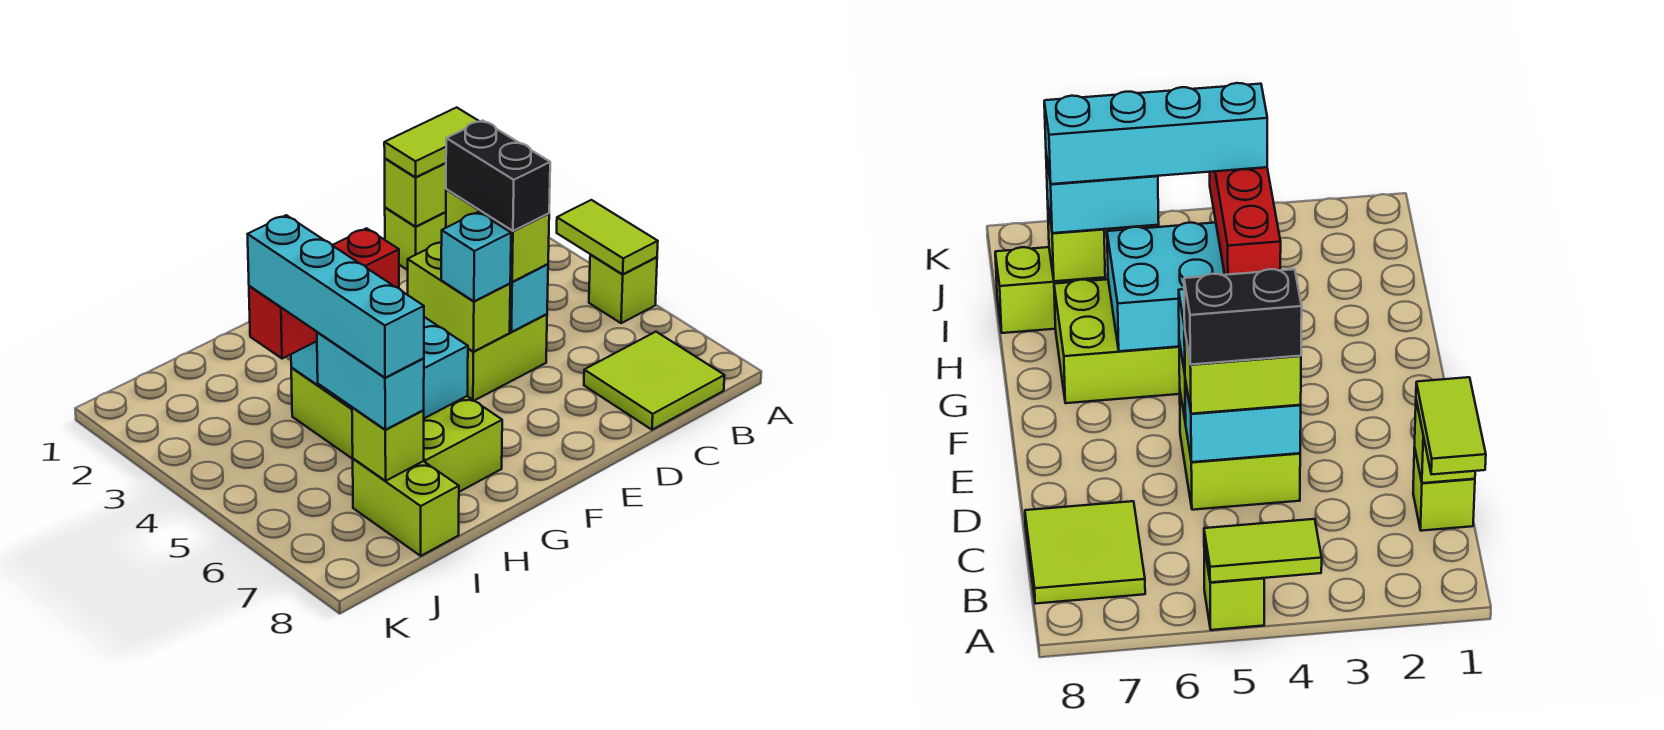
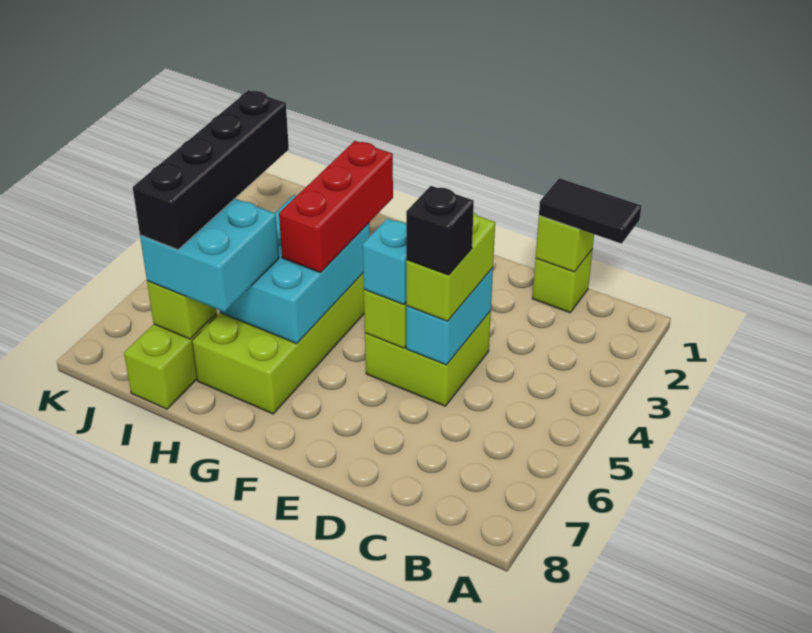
lime 1x2 tile [557,200,658,274] -> none
lime 1x1 brick [589,255,657,323] -> none
lime 1x2 tile [384,107,480,177] -> black 1x2 tile [539,178,641,244]
lime 2x2 tile [584,332,725,430] -> none
black 1x2 brick [446,121,550,231] -> black 1x1 brick [406,186,474,275]
red 1x3 brick [249,228,399,359] -> red 1x3 brick turned to [279,141,393,272]
cyan 1x4 brick [248,215,424,378] -> black 1x4 brick [133,90,289,250]
cyan 1x2 brick [317,332,424,430] -> cyan 2x2 brick [140,199,279,312]

